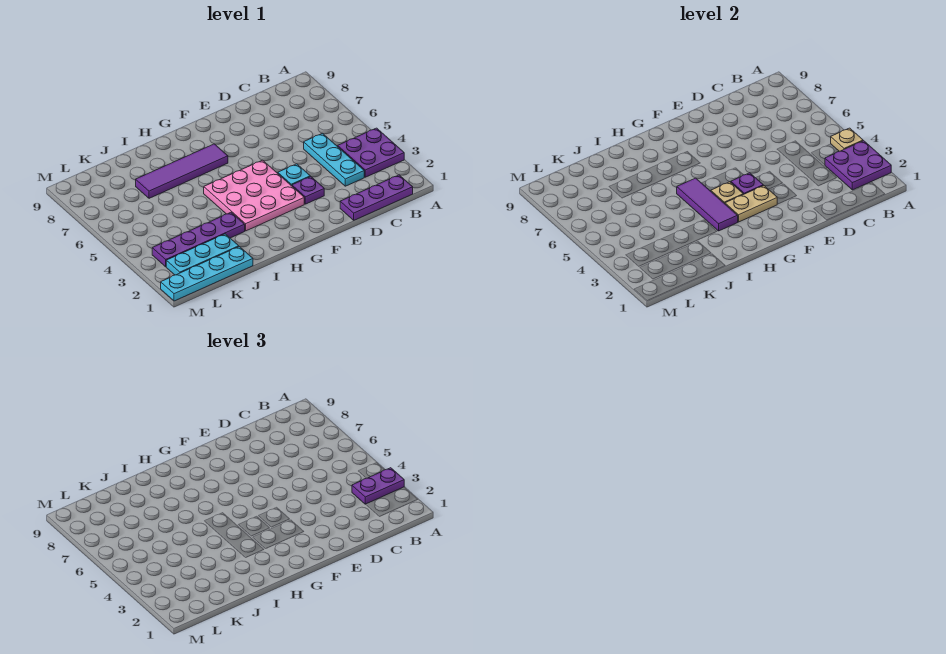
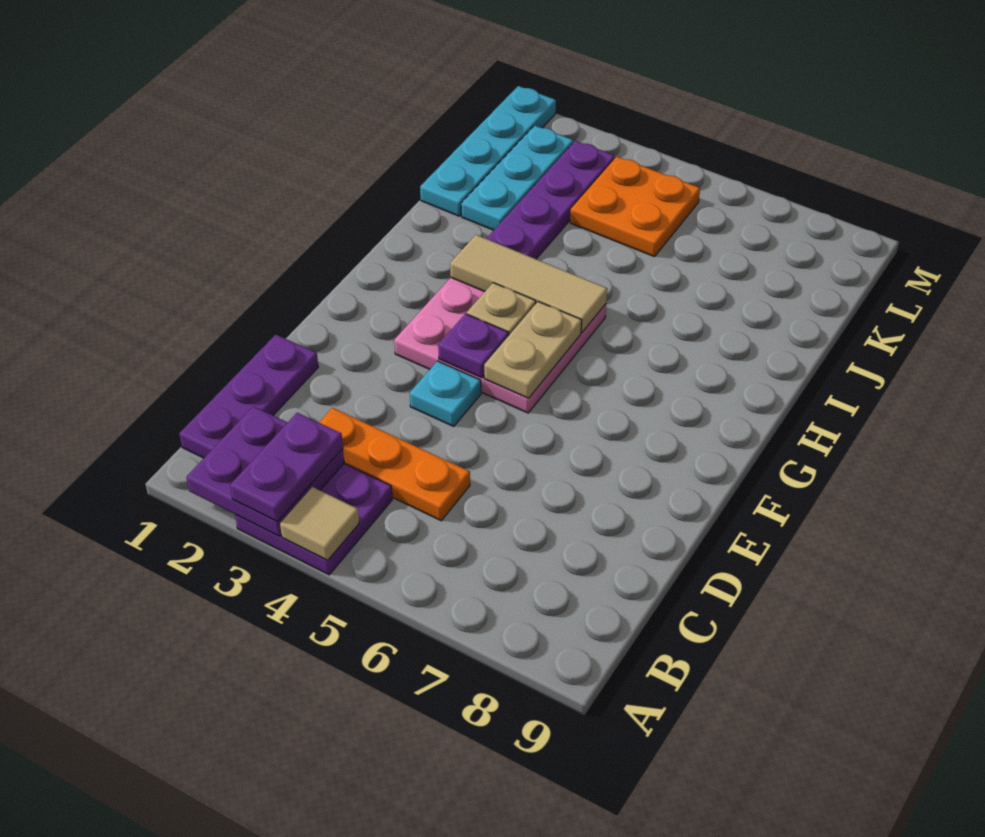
tan 1x1 plate [831,128,863,151] -> tan 1x1 tile [280,487,359,560]
cyan 1x3 plate [304,133,364,186] -> orange 1x3 plate [319,408,470,521]
purple 1x1 plate [292,176,324,204] -> none
tan 1x2 plate [725,185,777,222] -> tan 1x2 plate moved to [484,302,582,398]
purple 1x4 tile [136,144,228,198] -> none
purple 1x3 tile [677,178,738,231] -> tan 1x3 tile [450,235,607,332]
none -> orange 2x2 plate [570,157,700,257]

